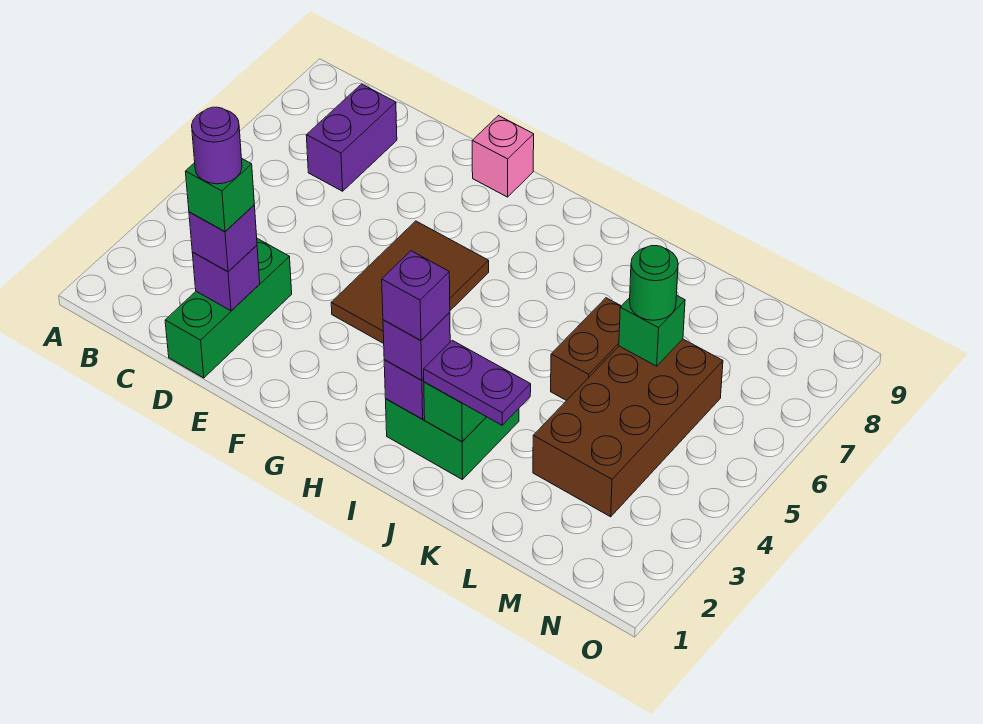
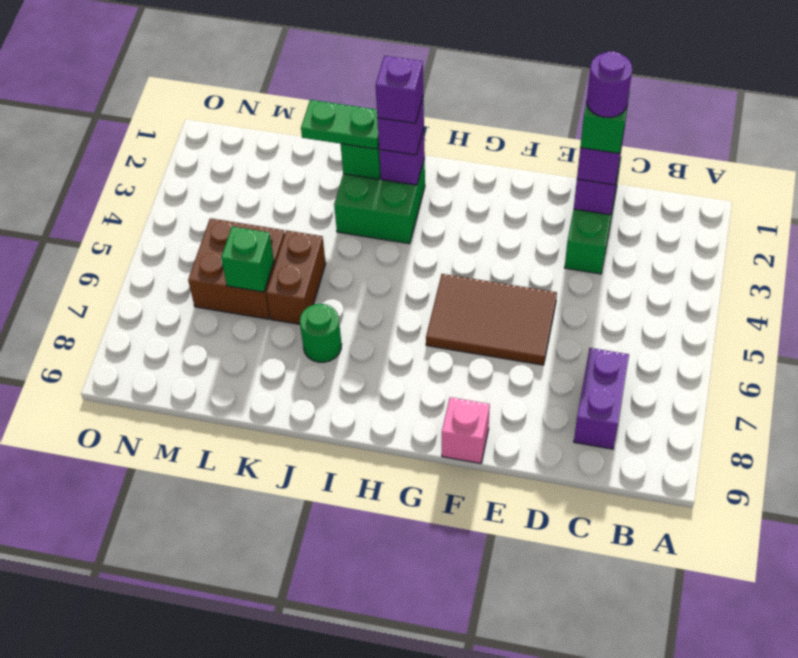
brown 2x3 tile [331,221,489,344] -> brown 2x3 tile turned to [426,274,557,365]
purple 1x2 plate [424,340,531,425] -> green 1x2 plate [301,100,379,149]
brown 2x4 brick [533,339,723,517] -> brown 2x2 brick [188,218,285,319]
green 1x1 round brick [629,246,678,320] -> green 1x1 round brick moved to [300,304,342,362]

